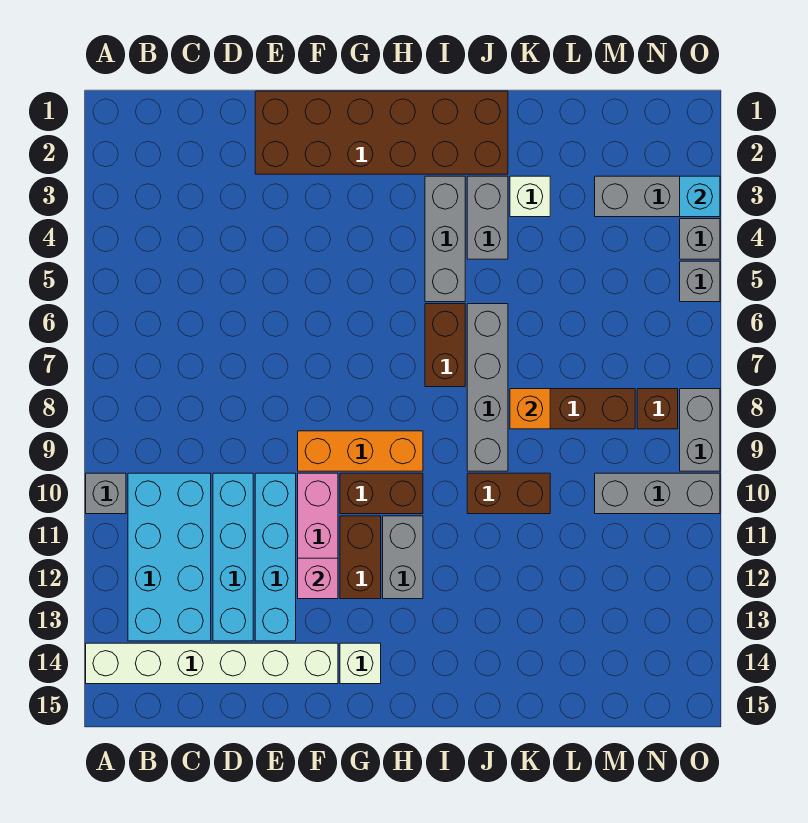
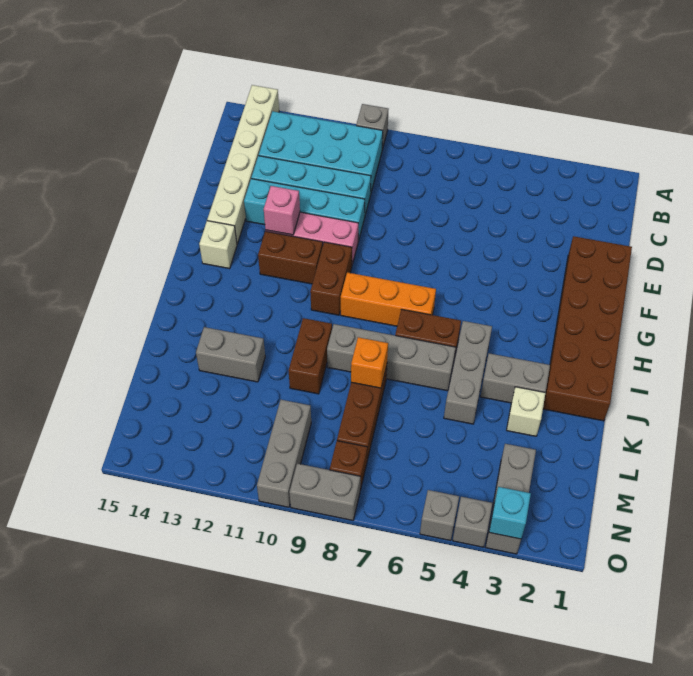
orange 1x3 brick [298,431,423,471] -> orange 1x3 brick turned to [341,272,436,326]
grey 1x2 brick [383,516,423,599] -> grey 1x2 brick moved to [196,327,265,382]
grey 1x3 brick [425,176,465,302] -> grey 1x3 brick turned to [444,321,492,424]

